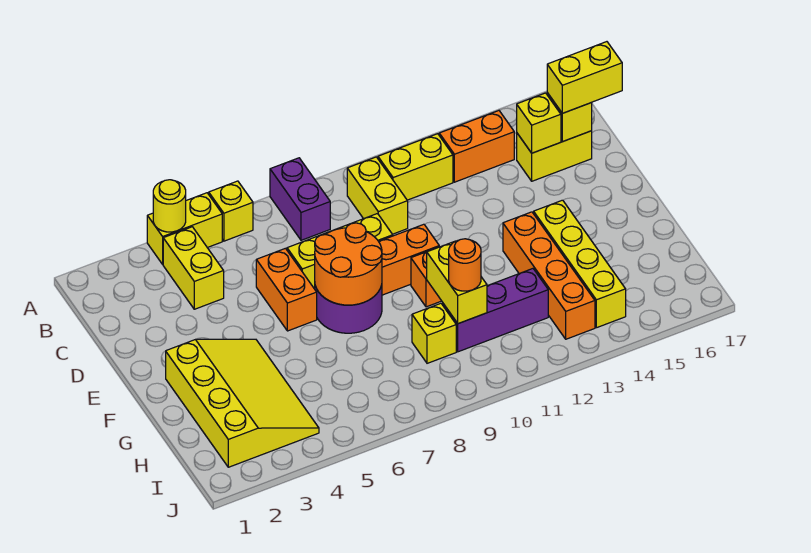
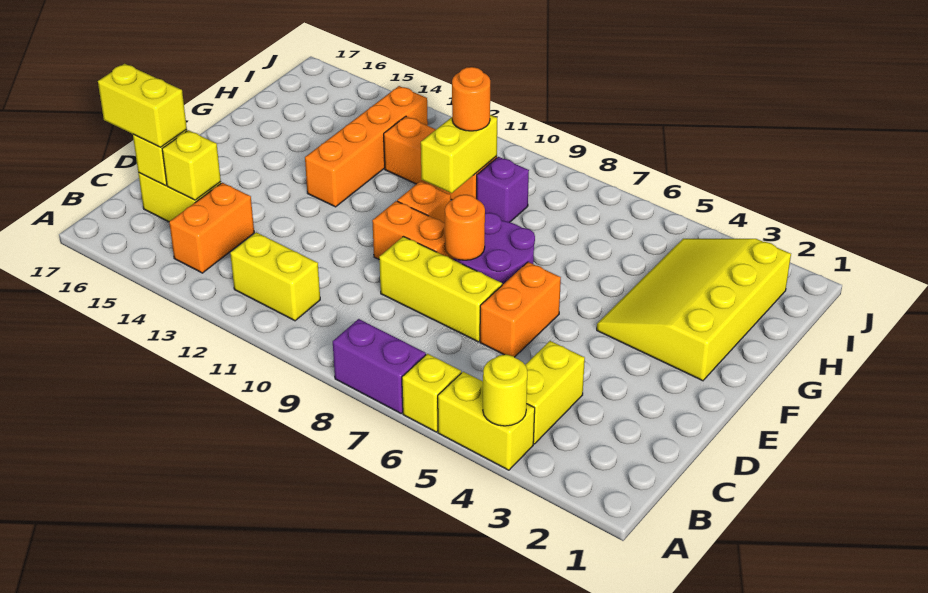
purple 1x2 brick [270,158,330,240] -> purple 1x2 brick turned to [333,319,426,413]
yellow 1x2 brick [347,157,408,234] -> none
orange 1x2 brick [439,111,514,182] -> orange 1x2 brick turned to [169,183,254,273]
orange 2x2 round brick [315,223,382,305] -> orange 1x1 round brick [445,195,485,260]
yellow 1x4 brick [534,200,626,328] -> none
yellow 1x1 brick [412,303,456,363] -> purple 1x1 brick [477,157,529,222]
purple 1x3 brick [443,269,548,352] -> orange 1x3 brick [384,116,497,200]

